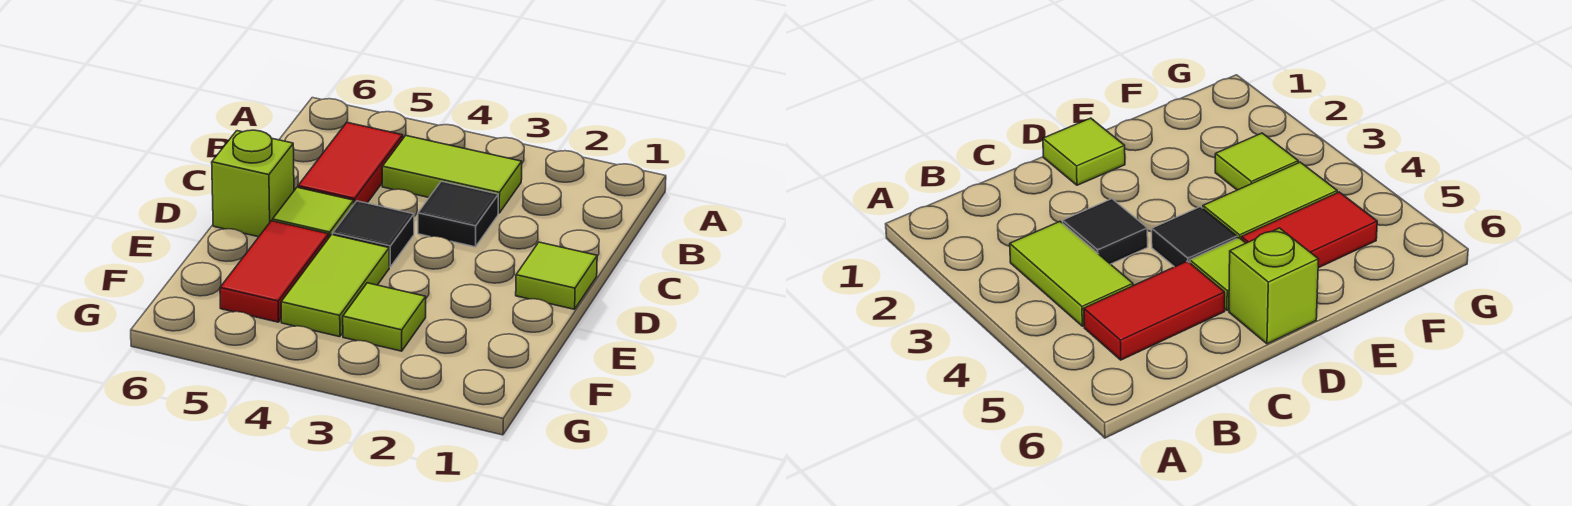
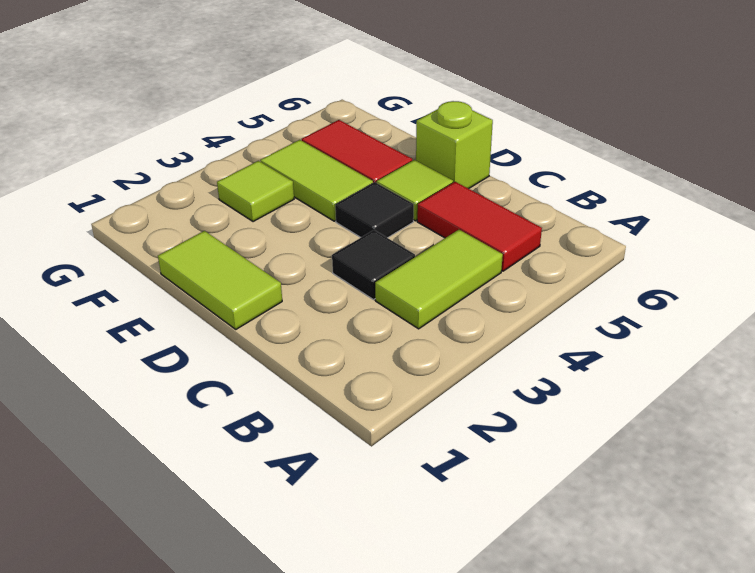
lime 1x1 tile [516,242,597,309] -> lime 1x2 tile [158,231,282,329]

